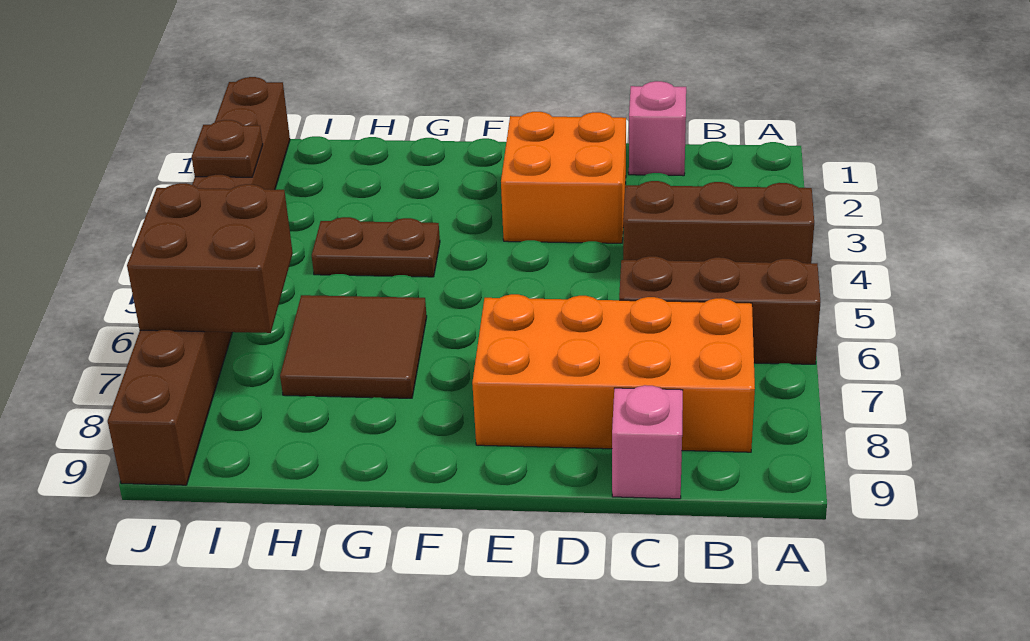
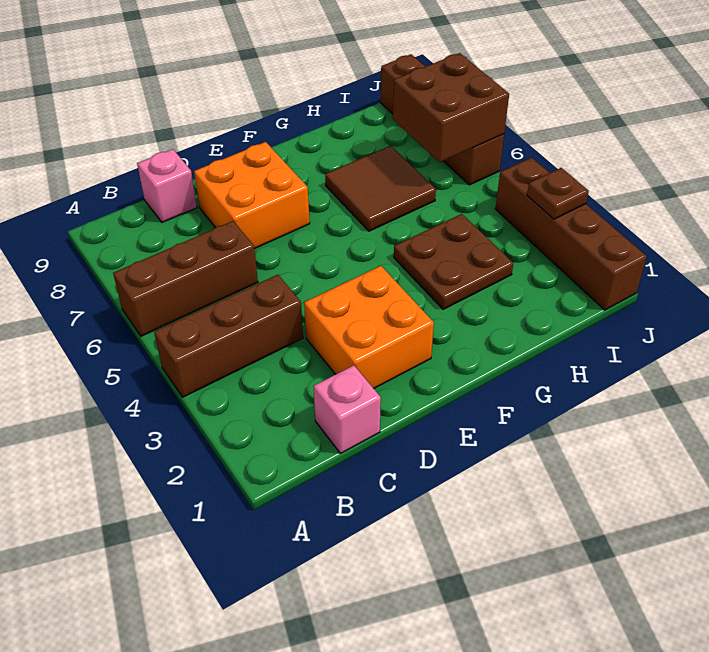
orange 2x4 brick [472,294,755,452] -> orange 2x2 brick [194,142,310,249]
brown 1x2 plate [312,217,440,277] -> brown 2x2 plate [394,214,513,309]

